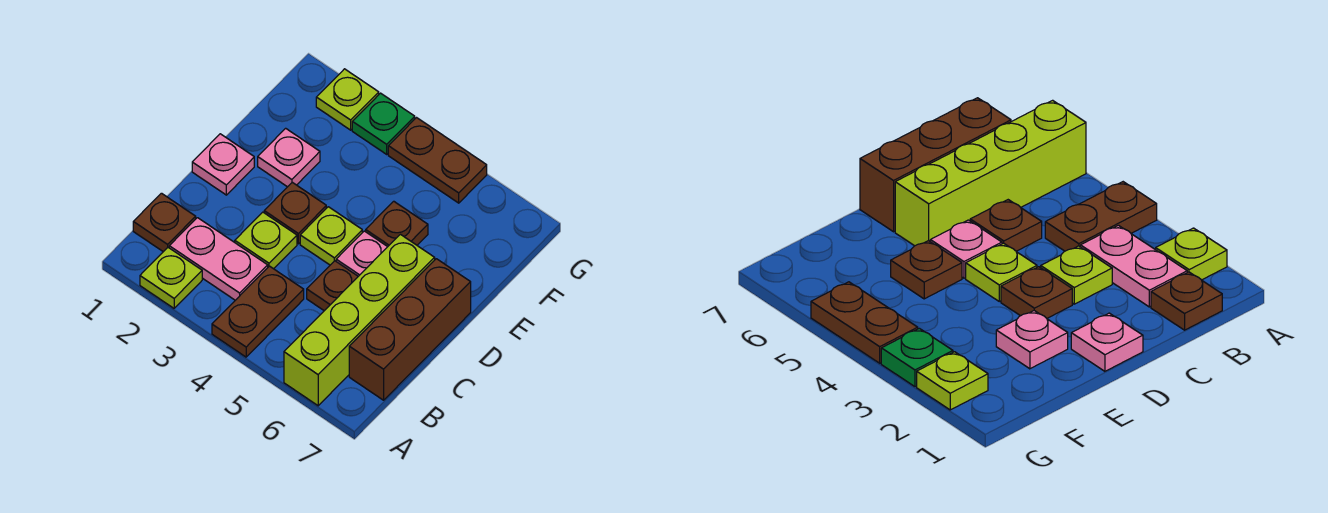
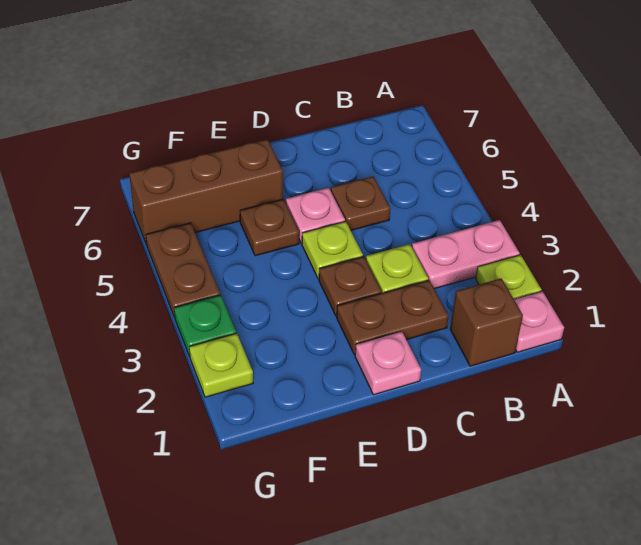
brown 1x2 plate [212,266,304,357] -> brown 1x2 plate moved to [337,280,449,355]
lime 1x4 brick [284,234,435,406] -> none
brown 1x1 plate [133,193,196,252] -> brown 1x1 brick [450,278,523,366]
pink 1x2 plate [169,218,268,300] -> pink 1x2 plate turned to [412,220,520,289]
brown 1x3 brick [349,259,471,400] -> brown 1x3 brick moved to [129,139,283,245]
pink 1x1 plate [258,128,320,187] -> pink 1x1 plate moved to [514,291,564,352]

